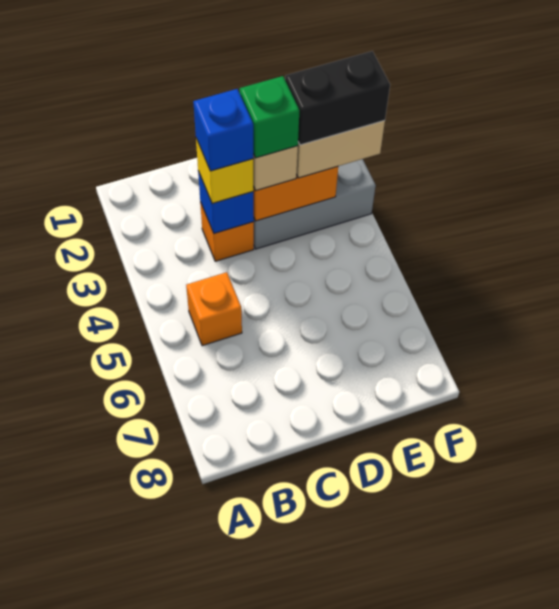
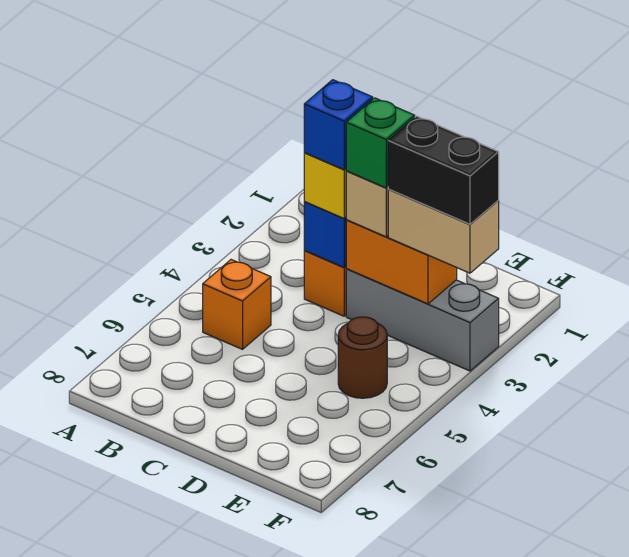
none -> brown 1x1 round brick [338,317,387,398]

